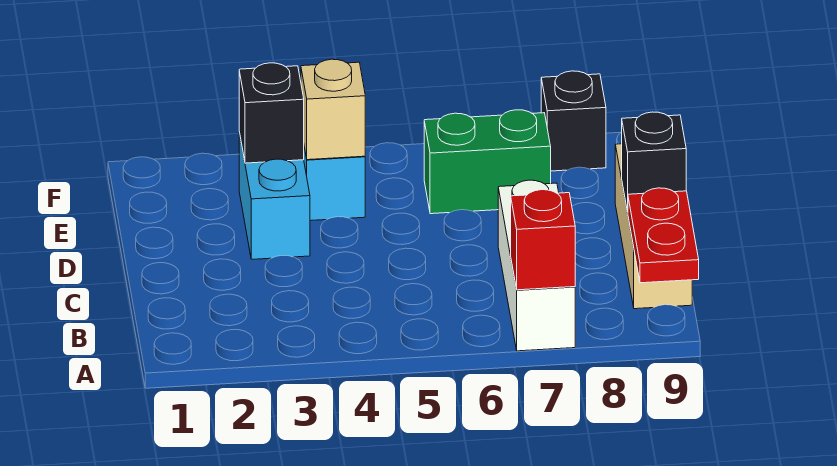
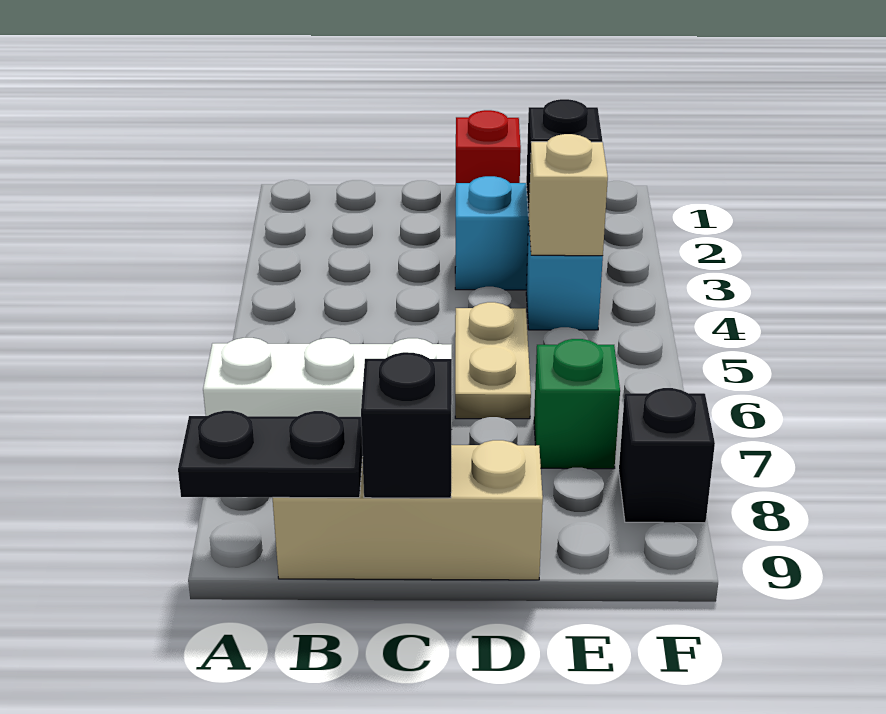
red 1x1 brick [511,190,575,290] -> red 1x1 brick moved to [456,110,521,183]
red 1x2 plate [628,188,699,283] -> black 1x2 plate [178,411,363,498]
none -> tan 1x2 plate [455,302,531,419]
green 1x2 brick [424,110,551,214] -> green 1x1 brick [534,339,620,469]

